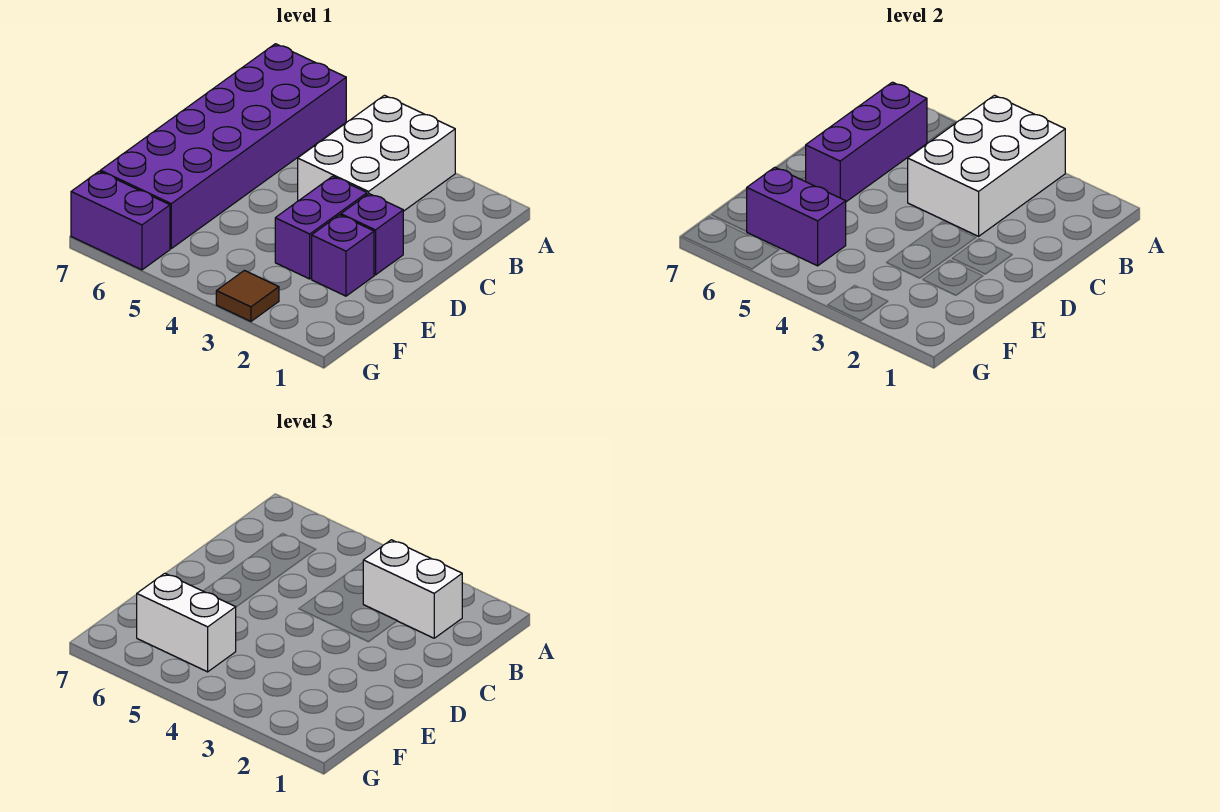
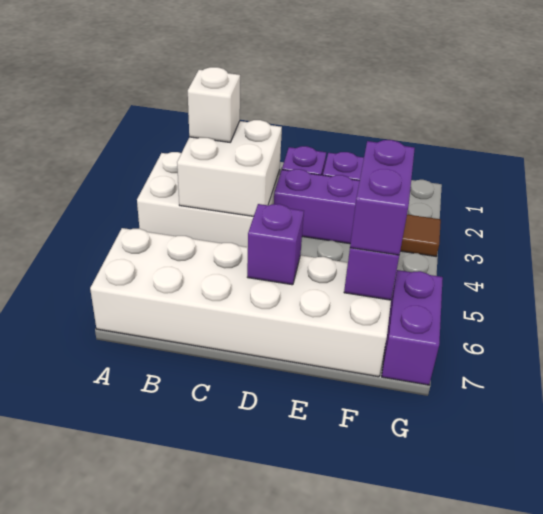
white 2x3 brick [908,95,1065,236] -> white 2x2 brick [177,120,282,216]
purple 2x6 brick [100,44,346,248] -> white 2x6 brick [90,228,391,377]
white 1x2 brick [363,540,462,638] -> white 1x1 brick [188,67,240,142]
purple 1x3 brick [806,82,927,202] -> purple 1x1 brick [247,204,304,285]
white 1x2 brick [137,573,236,672] -> purple 1x2 brick [350,140,415,255]

